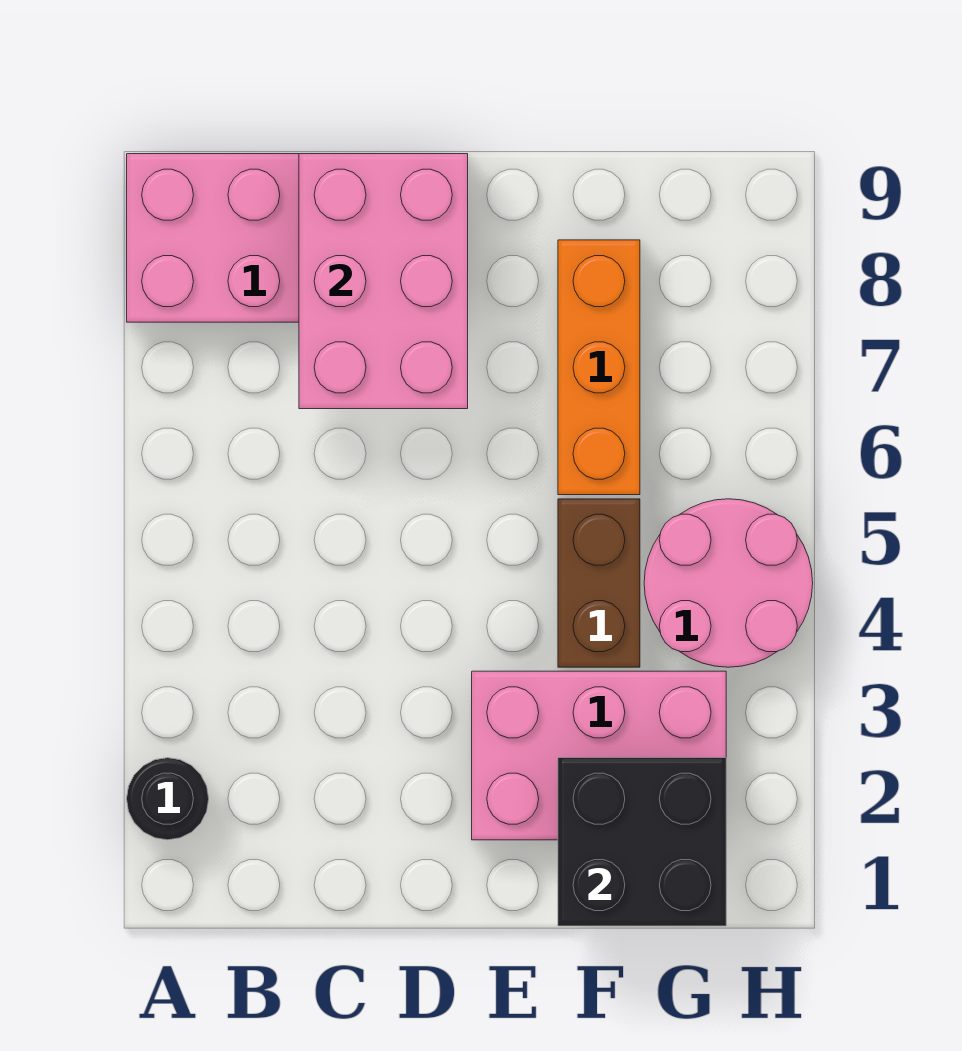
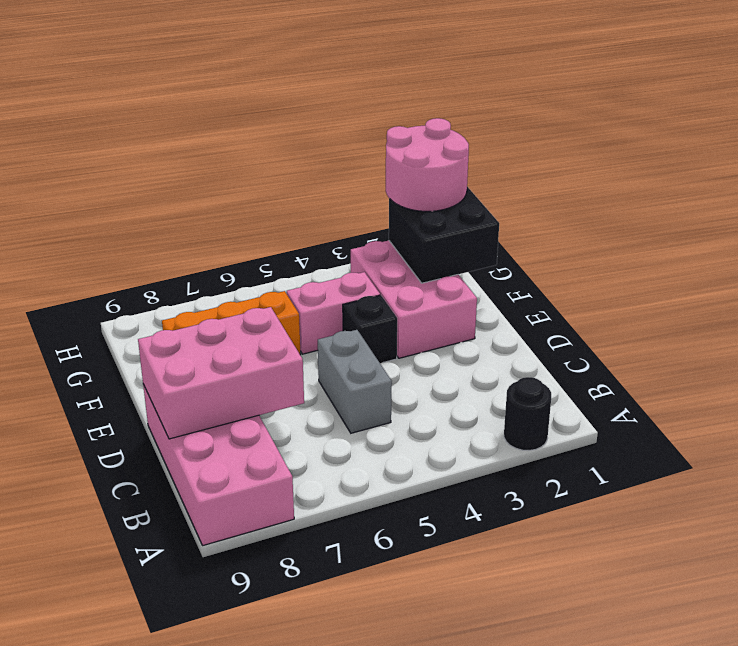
none -> grey 1x2 brick [318,330,392,433]
none -> black 1x1 brick [343,295,397,363]
brown 1x2 brick [558,499,640,667] -> pink 1x2 brick [287,272,380,354]
pink 2x2 round brick [644,499,813,667] -> pink 2x2 round brick moved to [386,118,469,211]

